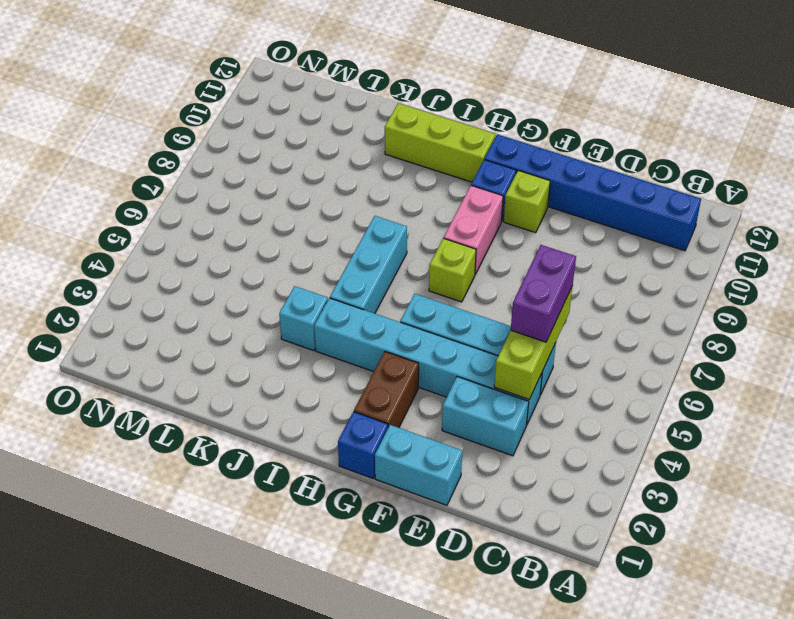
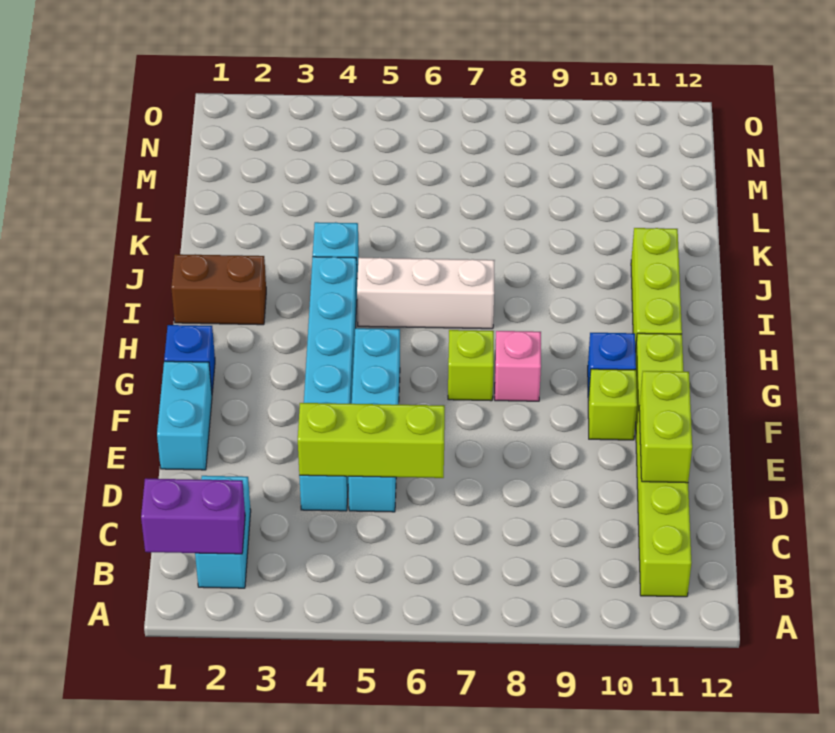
blue 1x6 brick [485,134,701,251] -> lime 1x6 brick [635,333,691,597]
cyan 1x2 brick [442,377,529,456] -> cyan 1x2 brick moved to [195,476,251,588]
purple 1x2 brick [511,245,576,342] -> purple 1x2 brick moved to [141,479,245,554]
none -> lime 1x2 brick [639,371,692,483]
brown 1x2 brick [354,352,419,428] -> brown 1x2 brick moved to [171,254,266,325]
pink 1x2 brick [444,186,503,274] -> pink 1x1 brick [495,331,541,401]
cyan 1x3 brick [330,216,407,313] -> white 1x3 brick [357,258,495,329]

